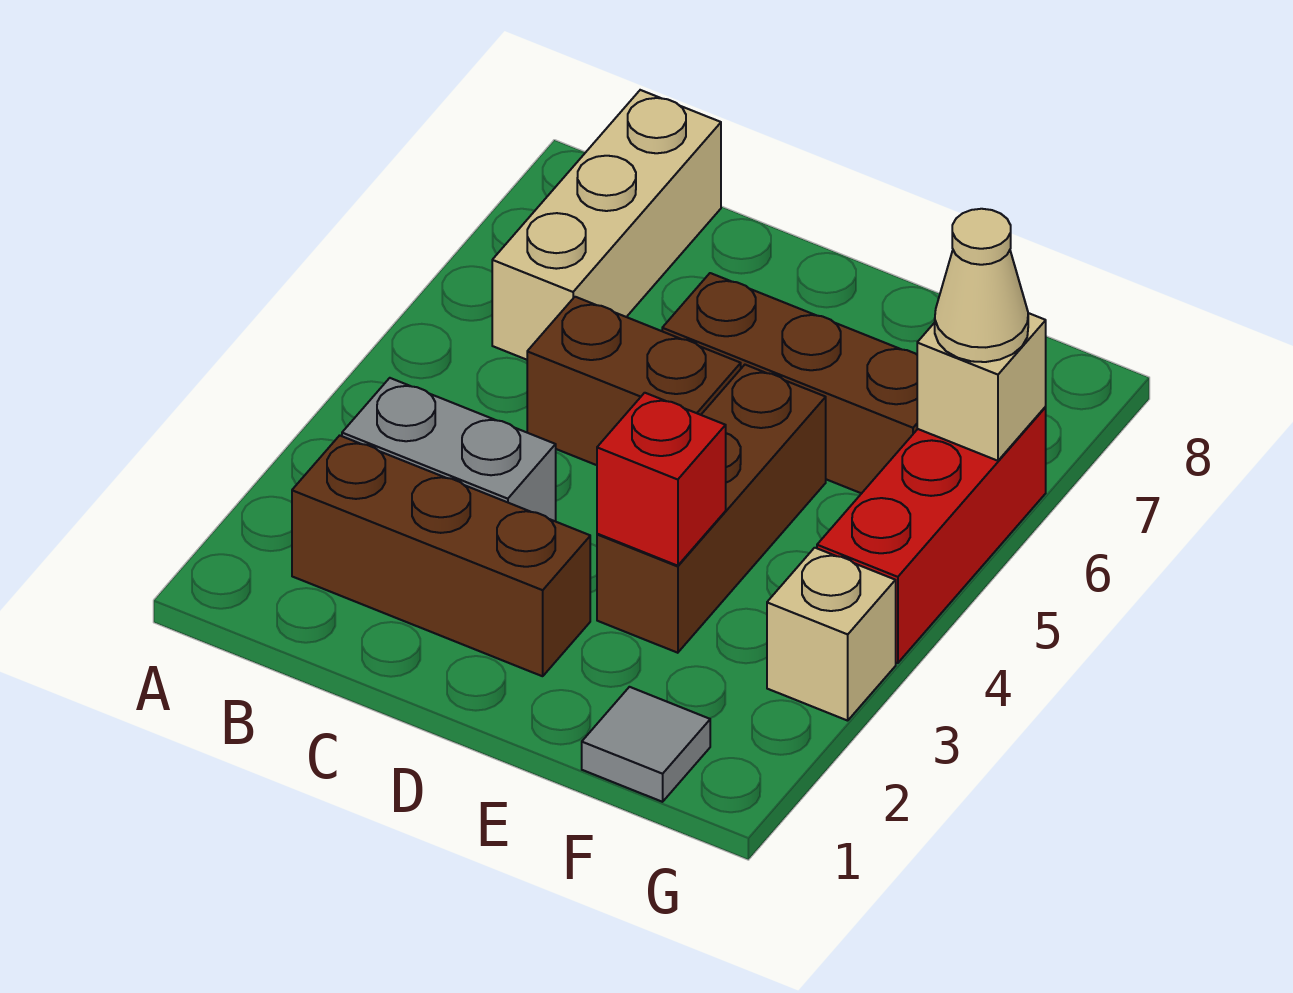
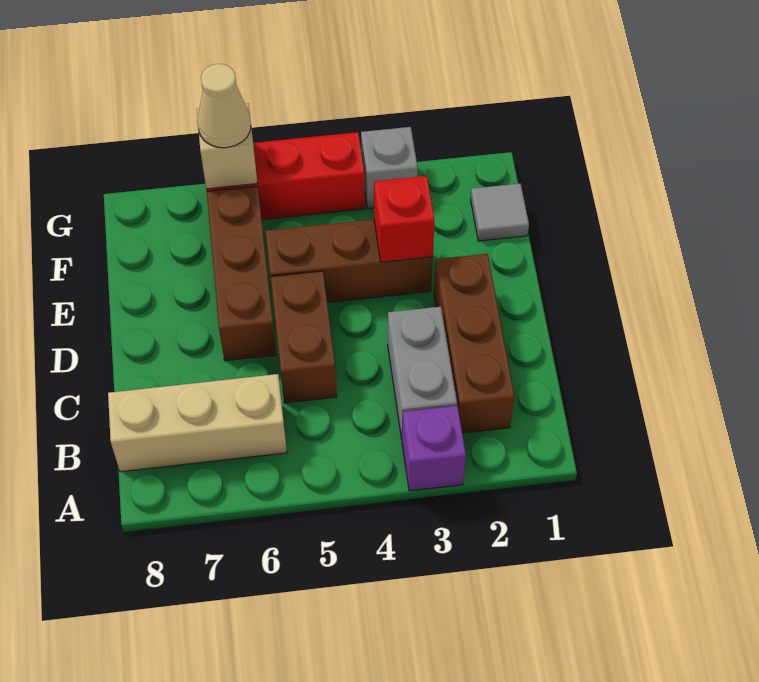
none -> purple 1x1 brick [402,406,466,491]
tan 1x1 brick [767,548,896,721] -> grey 1x1 brick [361,127,418,209]

